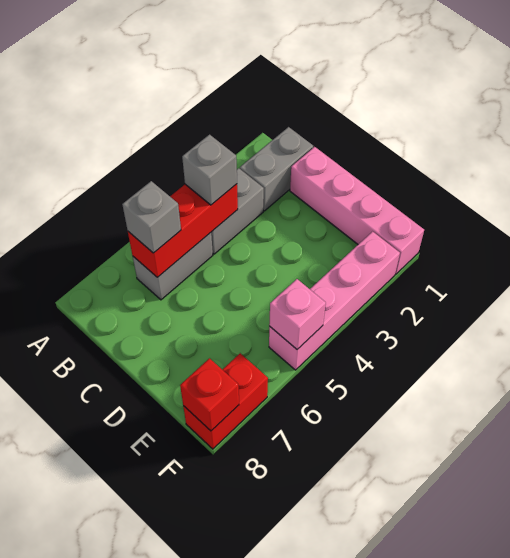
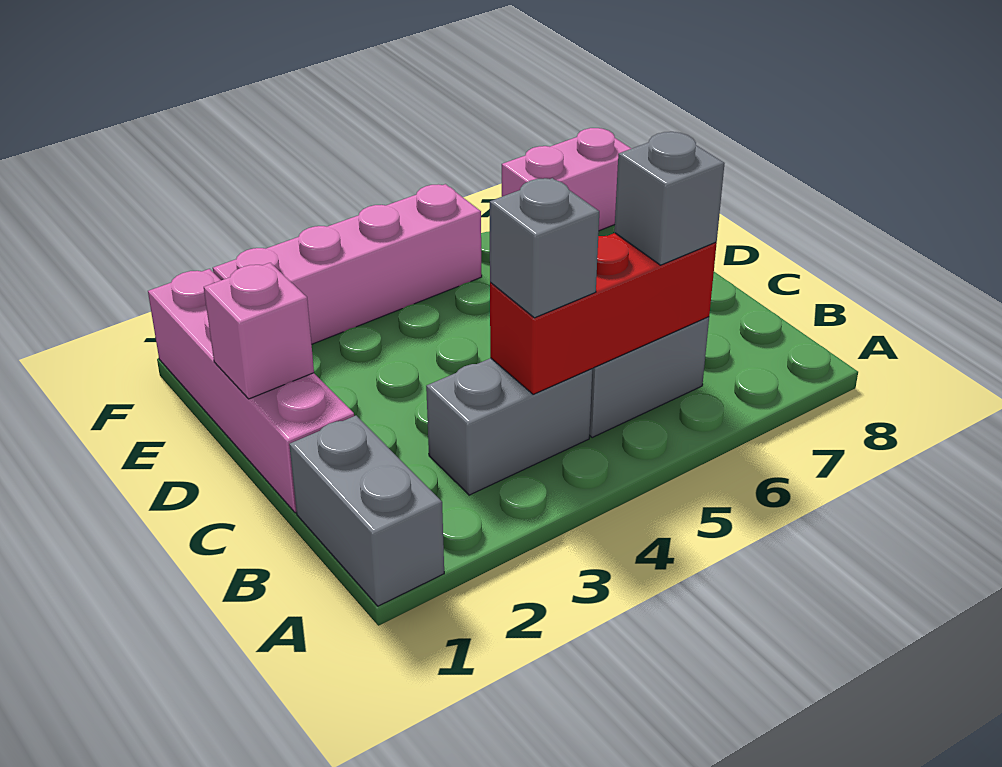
grey 1x2 brick [240,127,313,211] -> grey 1x2 brick turned to [289,416,444,606]
pink 1x1 brick [269,279,326,349] -> pink 1x1 brick moved to [204,263,314,399]
red 1x2 brick [183,353,268,449] -> pink 1x2 brick [502,128,631,231]
red 1x1 brick [180,358,239,431] -> none

